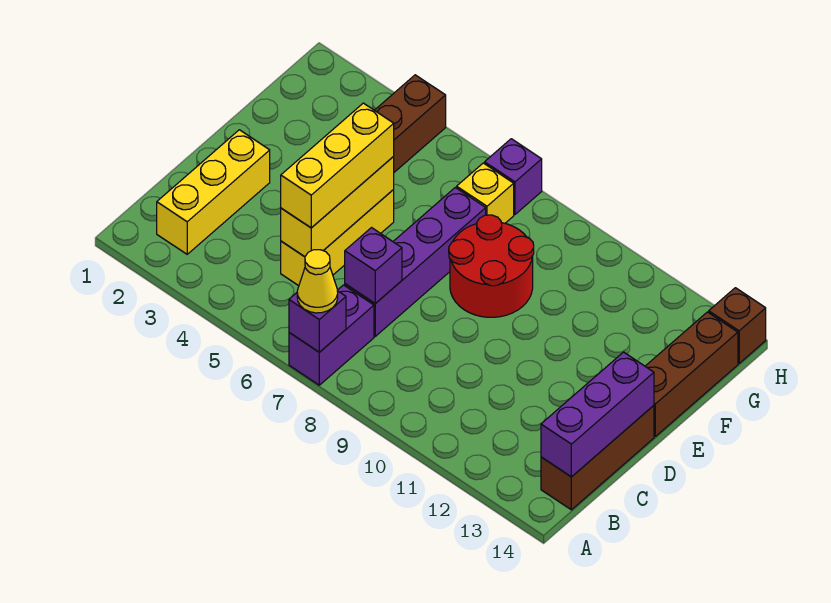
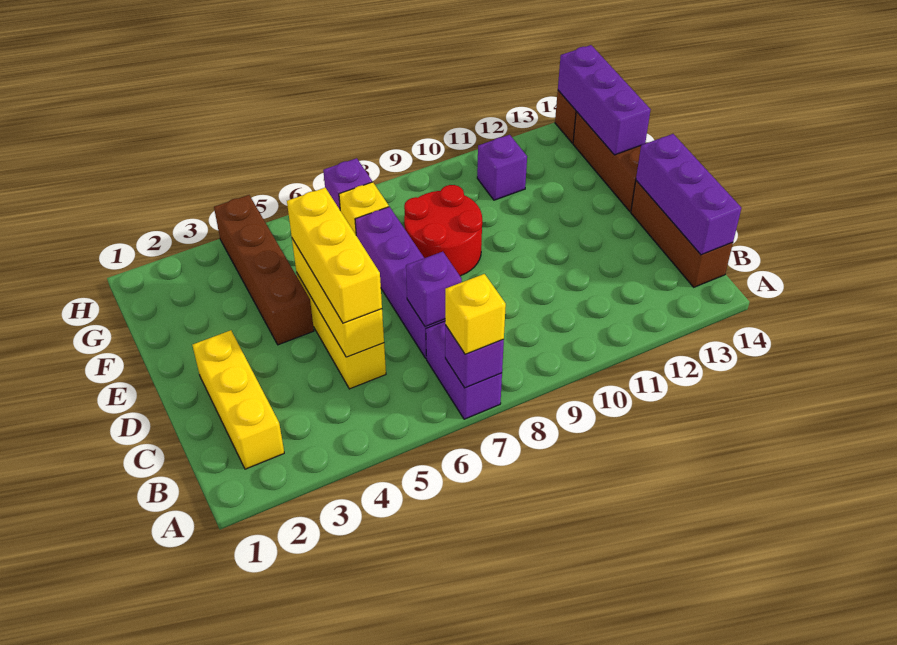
yellow 1x1 cone [297,250,338,313] -> yellow 1x1 brick [445,274,506,354]
none -> purple 1x3 brick [558,45,651,155]
none -> purple 1x1 brick [477,135,527,200]

